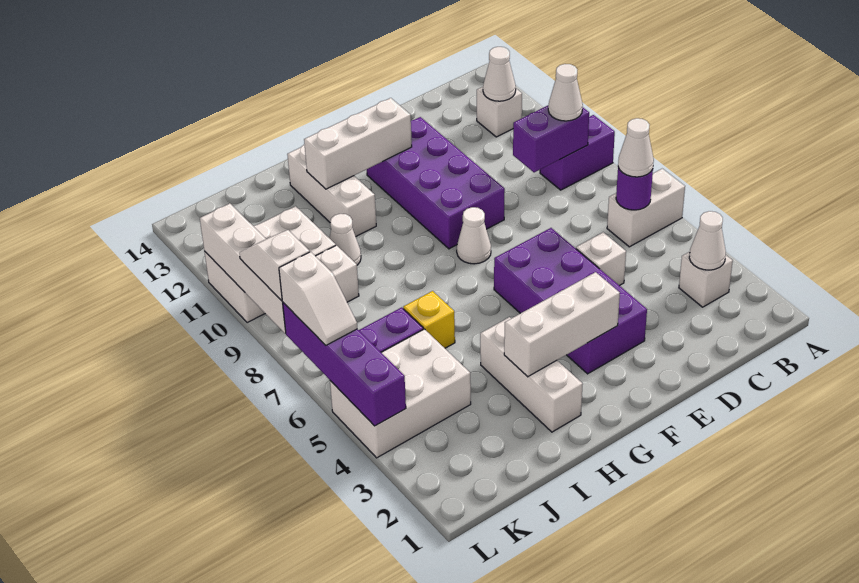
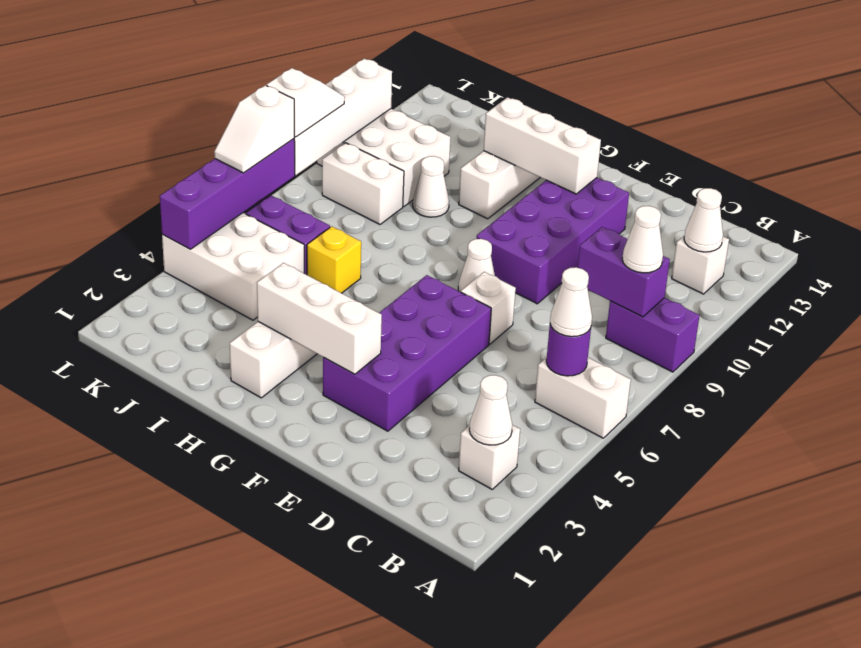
white 1x1 brick [576,232,626,286] -> white 1x1 brick moved to [461,272,516,344]

